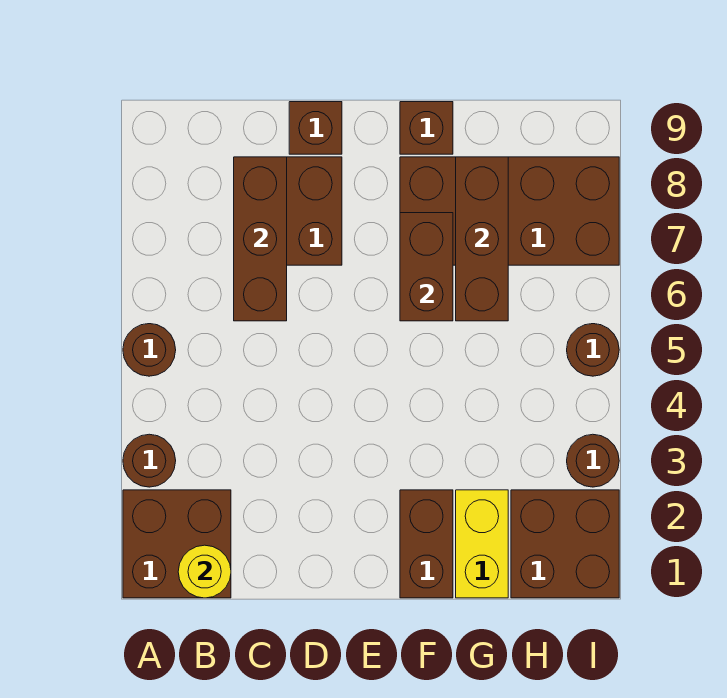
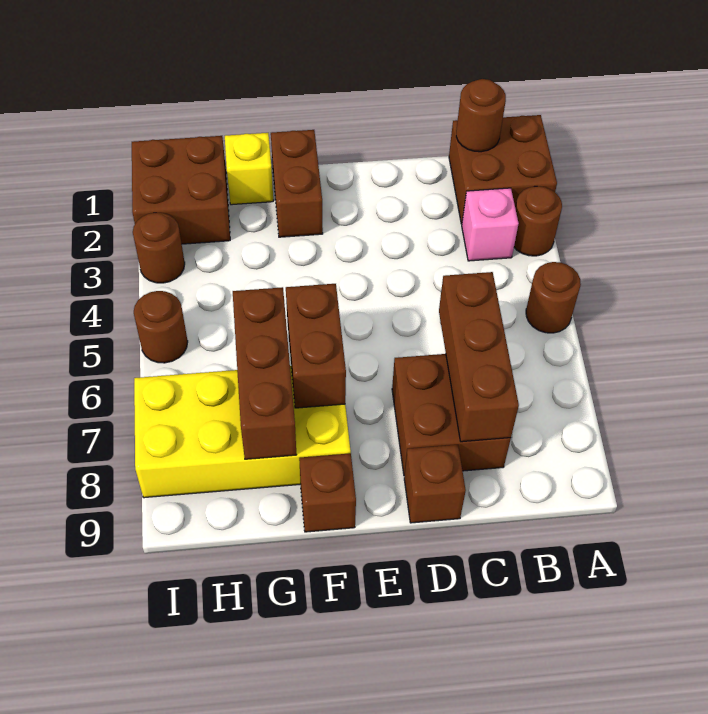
yellow 1x1 round brick [178,545,231,598] -> brown 1x1 round brick [456,79,506,152]
none -> pink 1x1 brick [462,188,519,261]
brown 2x4 brick [400,157,619,265] -> yellow 2x4 brick [134,366,351,498]
yellow 1x2 brick [456,490,508,598] -> yellow 1x1 brick [225,133,273,205]

